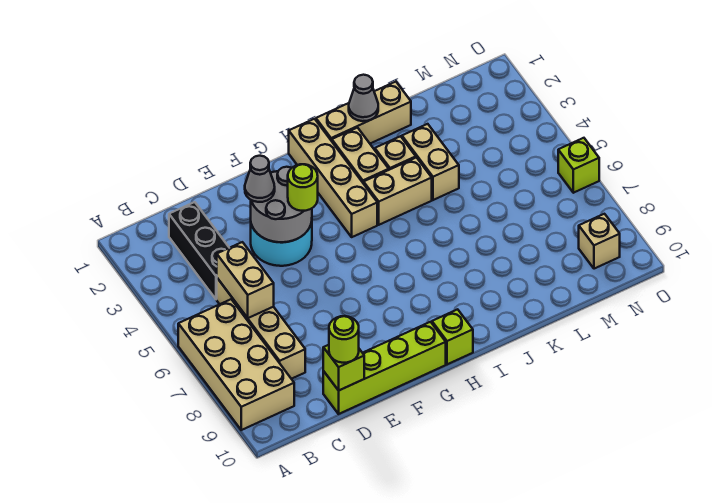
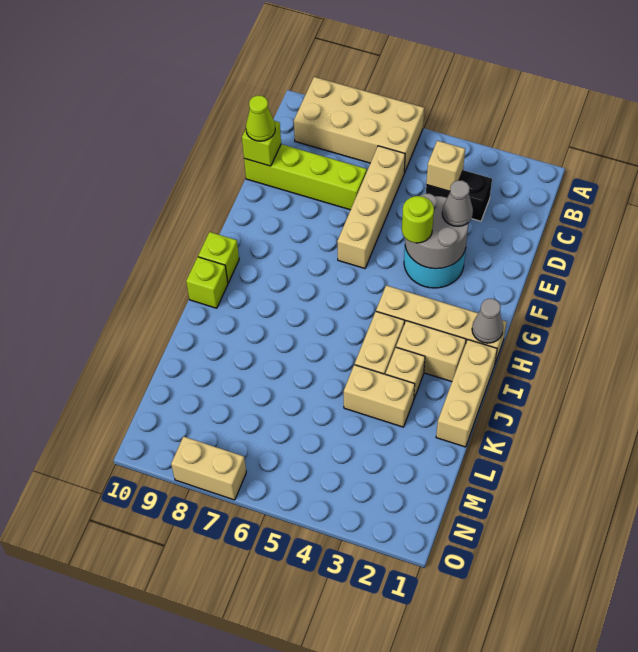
black 1x3 brick [169,202,229,299] -> black 1x2 brick [426,170,492,221]
tan 1x4 brick [217,278,305,379] -> tan 1x4 brick turned to [337,146,405,268]
tan 1x2 brick [217,242,274,318] -> tan 1x2 brick moved to [171,436,246,500]
lime 1x4 brick [323,322,446,414] -> lime 1x4 brick turned to [244,144,367,210]
lime 1x1 round brick [329,316,359,363] -> lime 1x1 cone [246,96,275,141]
grey 1x1 cone [349,75,378,121] -> grey 1x1 cone moved to [472,299,503,343]
tan 1x1 brick [579,214,620,269] -> tan 1x1 brick moved to [426,141,465,191]
lime 1x1 brick [558,138,599,193] -> lime 1x1 brick moved to [186,257,228,308]

